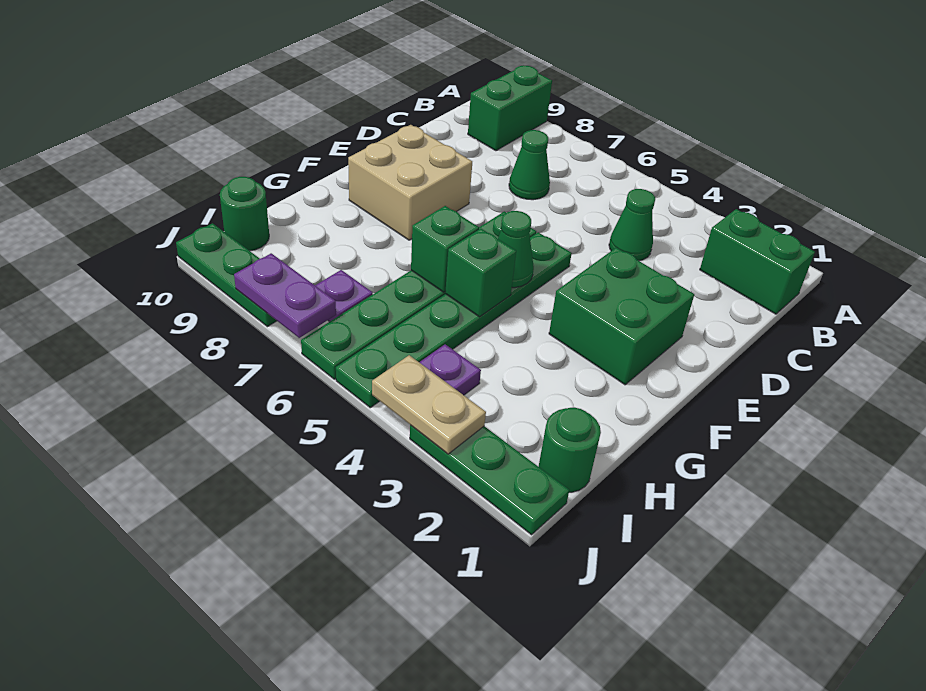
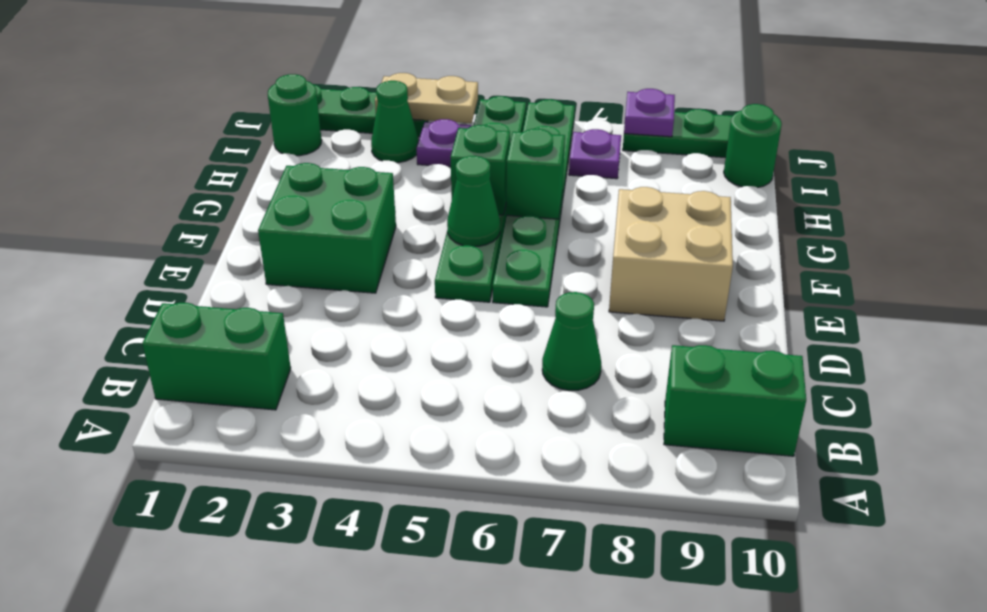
green 1x2 brick [468,66,552,151] -> green 1x2 brick turned to [664,345,806,456]
green 1x1 cone [609,189,655,261] -> green 1x1 cone moved to [371,81,419,163]
purple 1x2 plate [234,253,336,338] -> purple 1x1 plate [624,89,675,137]

